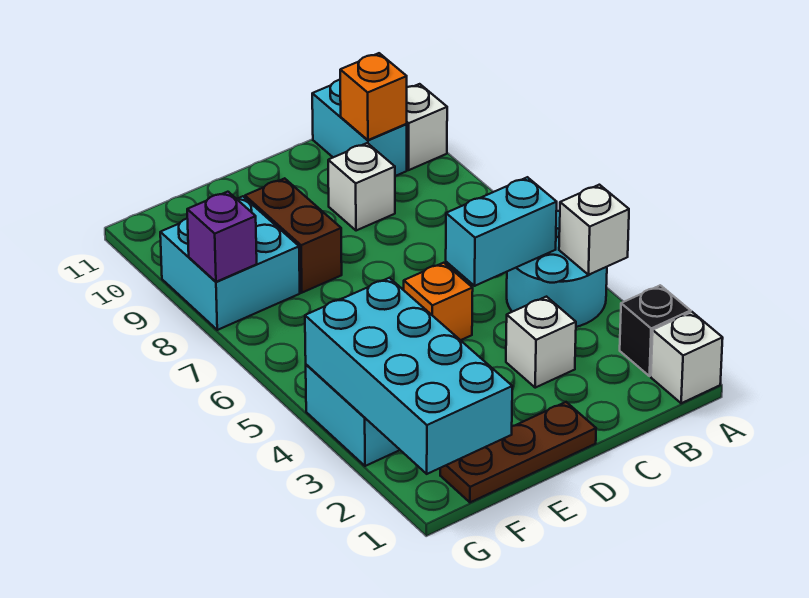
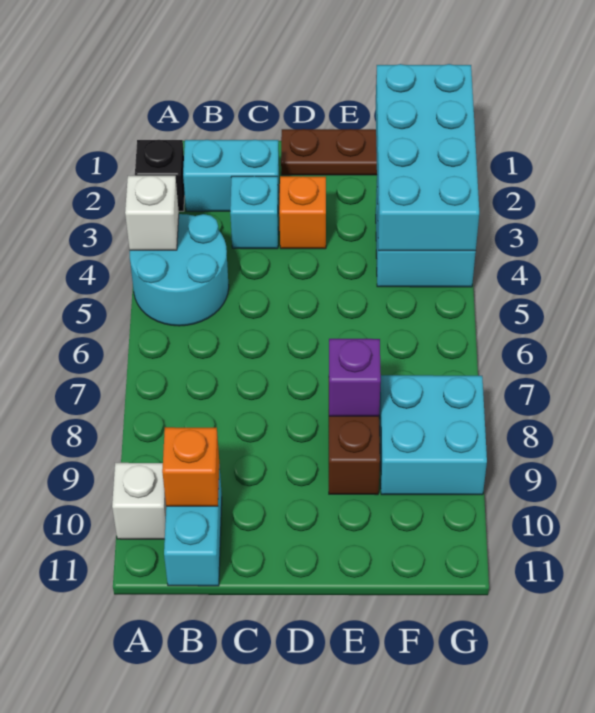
white 1x1 brick [651,312,723,403] -> none
cyan 1x2 brick [446,177,557,286] -> cyan 1x2 brick moved to [183,140,279,211]
white 1x1 brick [506,297,576,388] -> cyan 1x1 brick [230,176,279,249]
white 1x1 brick [328,143,395,231] -> none
orange 1x1 brick [404,263,473,340] -> orange 1x1 brick moved to [279,176,326,249]
purple 1x1 brick [187,192,257,282] -> purple 1x1 brick moved to [329,339,381,416]

